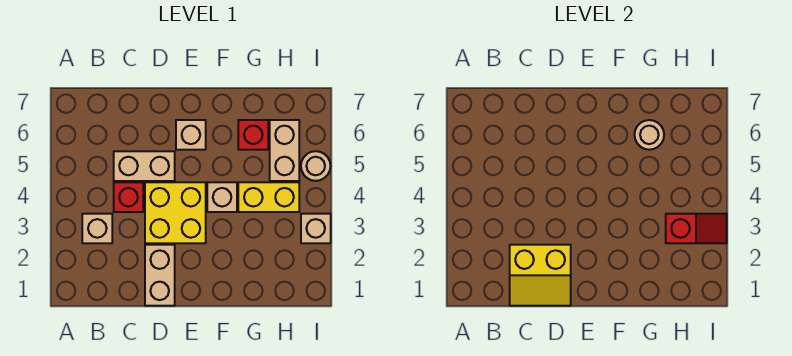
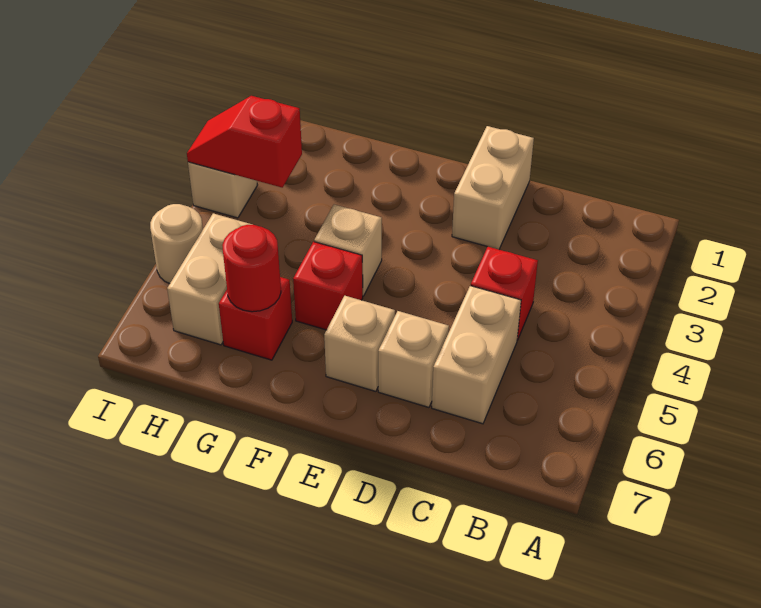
tan 1x1 brick [82,214,112,243] -> tan 1x1 brick moved to [378,311,449,407]
yellow 2x2 slope [510,245,571,306] -> none
tan 1x2 brick [114,151,175,181] -> tan 1x2 brick turned to [432,286,521,424]
yellow 2x2 brick [145,182,206,243] -> none
none -> red 1x1 brick [293,242,363,330]
yellow 1x2 brick [238,182,299,212] -> none
tan 1x1 round brick [635,120,664,150] -> red 1x1 round brick [222,225,281,312]

